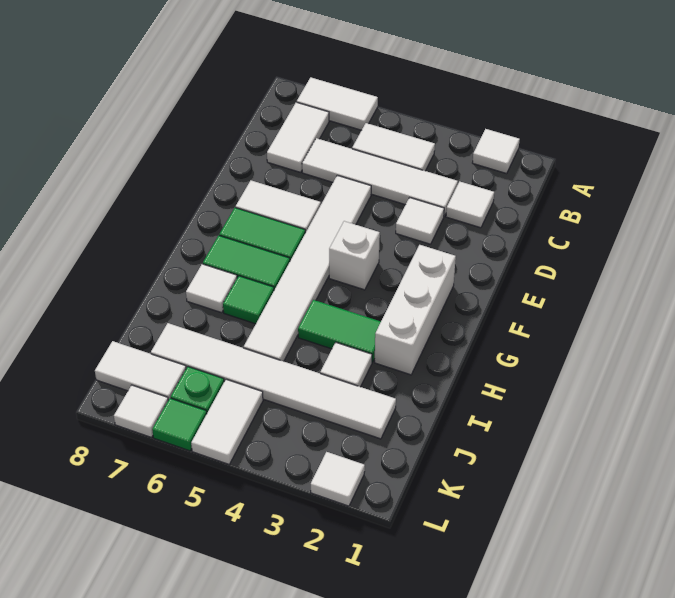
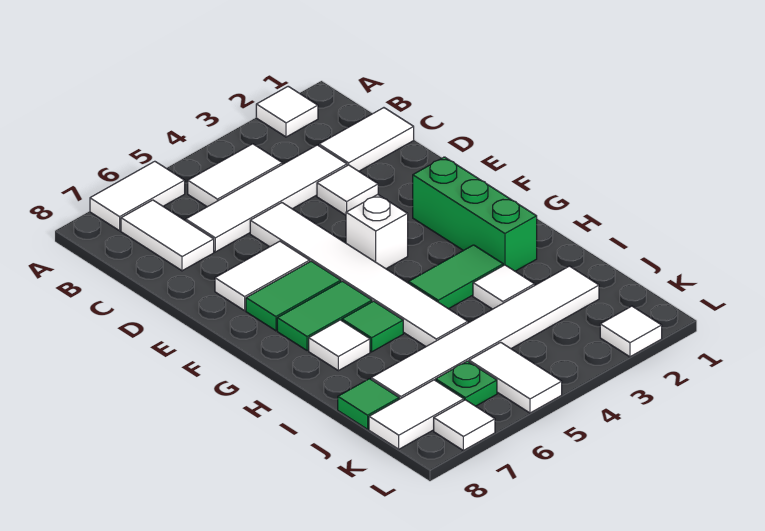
white 1x1 tile [446,182,494,228] -> white 1x2 tile [319,108,414,171]
white 1x3 brick [375,245,456,375] -> green 1x3 brick [413,157,537,271]
green 1x1 tile [152,398,207,451] -> green 1x1 tile moved to [338,379,399,429]

